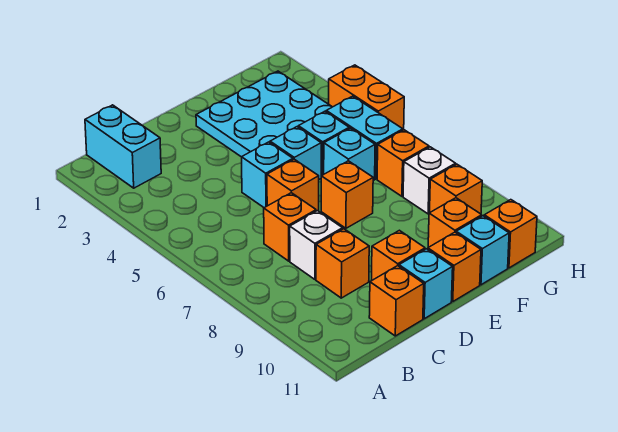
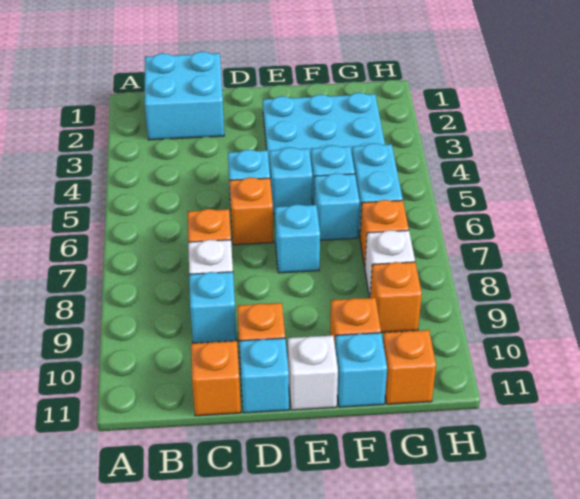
cyan 1x2 brick [85,105,161,188] -> cyan 2x2 brick [145,52,224,140]
orange 1x1 brick [316,229,369,298] -> cyan 1x1 brick [189,272,237,343]
orange 1x1 brick [321,161,373,228] -> cyan 1x1 brick [275,204,320,273]
orange 1x1 brick [428,232,481,301] -> white 1x1 brick [288,335,338,410]
orange 1x2 brick [329,65,404,130] -> none

